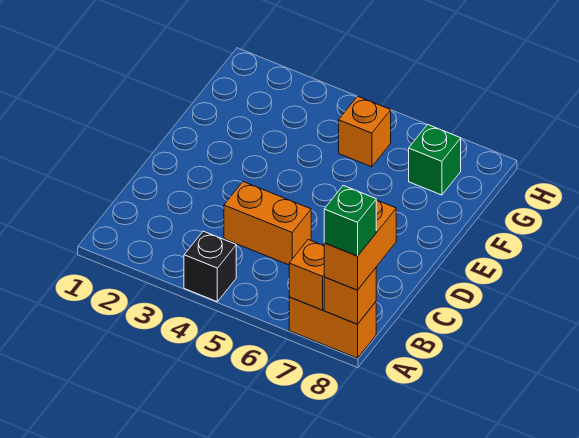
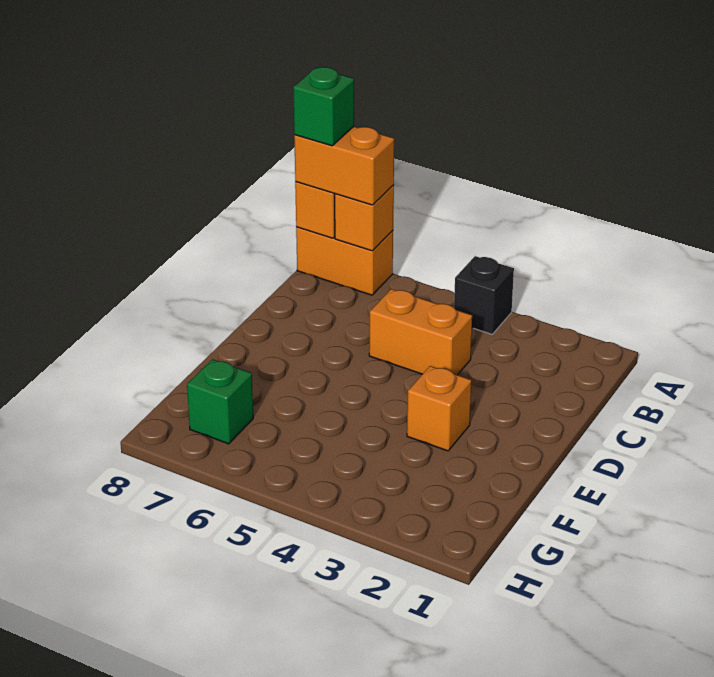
orange 1x2 brick [324,200,396,290] -> orange 1x2 brick turned to [294,127,394,205]
orange 1x1 brick [339,96,391,167] -> orange 1x1 brick moved to [407,366,471,451]

